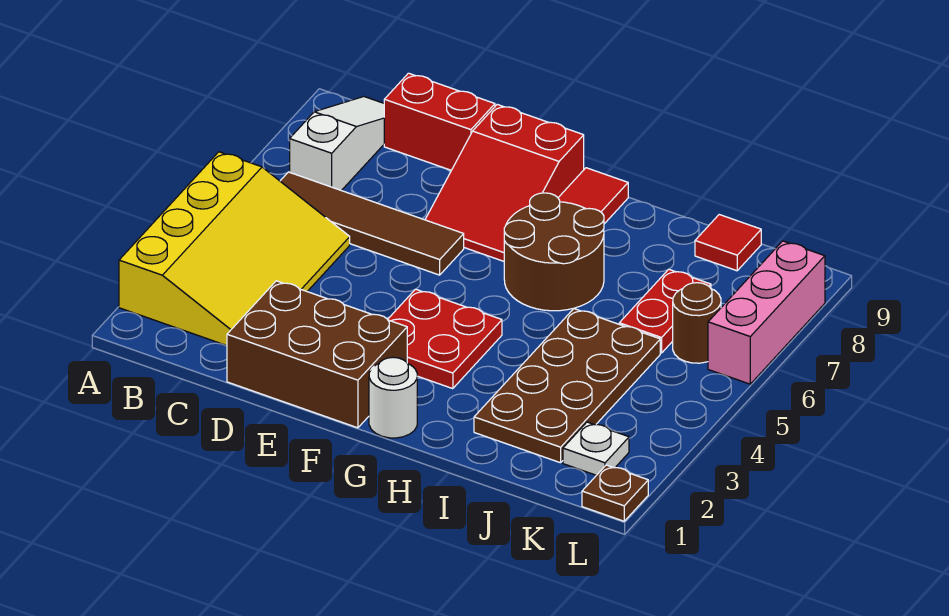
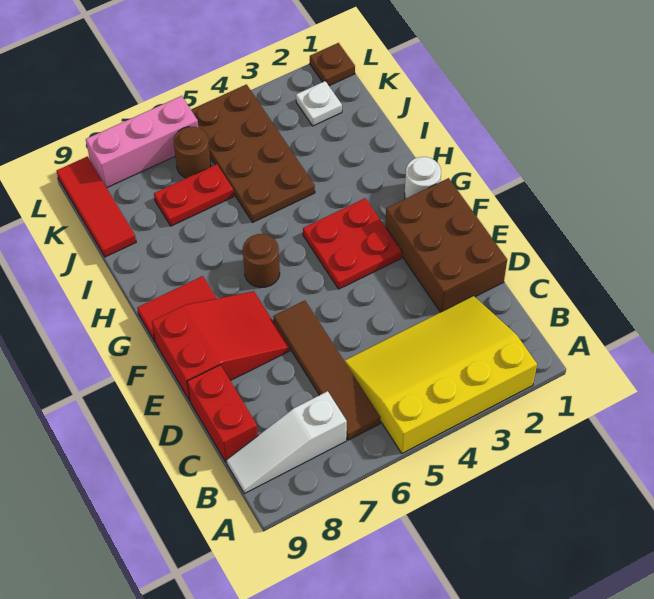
brown 2x2 round brick [504,193,604,311] -> brown 1x1 round brick [243,234,280,288]
brown 2x4 plate [474,309,660,463] -> brown 2x4 plate turned to [191,85,315,222]
red 1x1 tile [695,215,761,271] -> red 1x3 tile [57,157,136,257]

